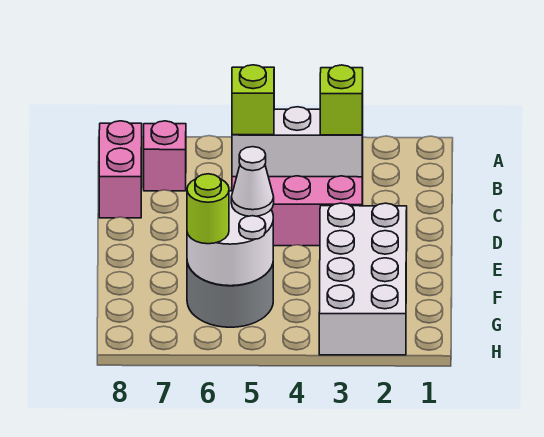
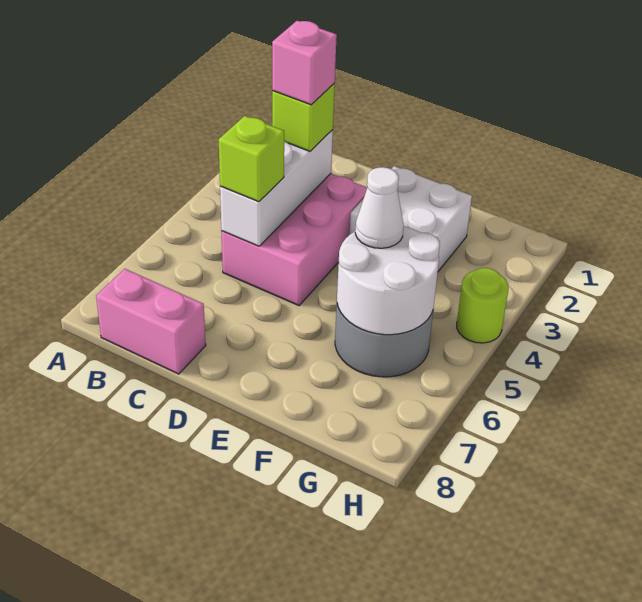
pink 1x1 brick [144,121,186,191] -> pink 1x1 brick moved to [272,21,337,105]
white 2x4 brick [319,203,407,355] -> white 2x2 brick [349,166,472,271]
lime 1x1 round brick [187,174,229,244] -> lime 1x1 round brick moved to [457,268,508,343]

